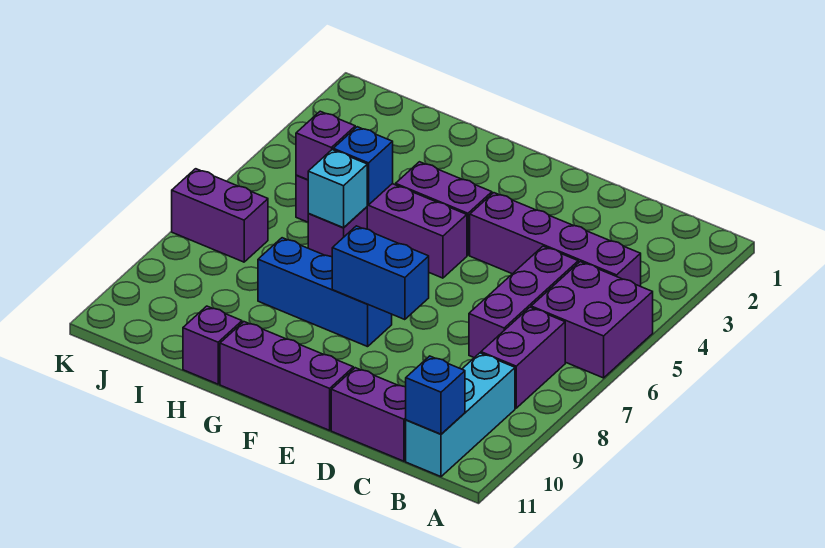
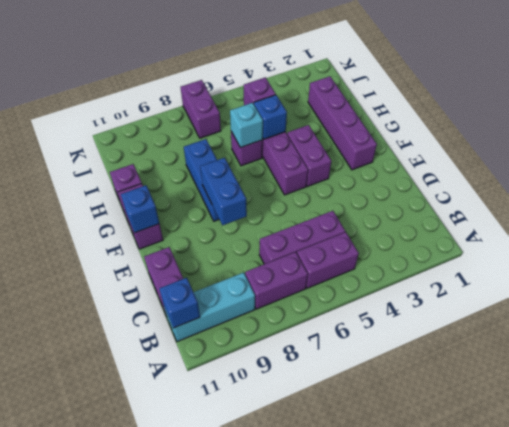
purple 2x2 brick [531,262,653,378] -> purple 1x2 brick [297,232,359,288]
purple 1x4 brick [470,193,641,286] -> purple 1x4 brick moved to [308,76,377,170]
purple 1x3 brick [220,322,354,430] -> purple 1x2 brick [118,184,163,249]
none -> blue 1x1 brick [121,185,159,233]

